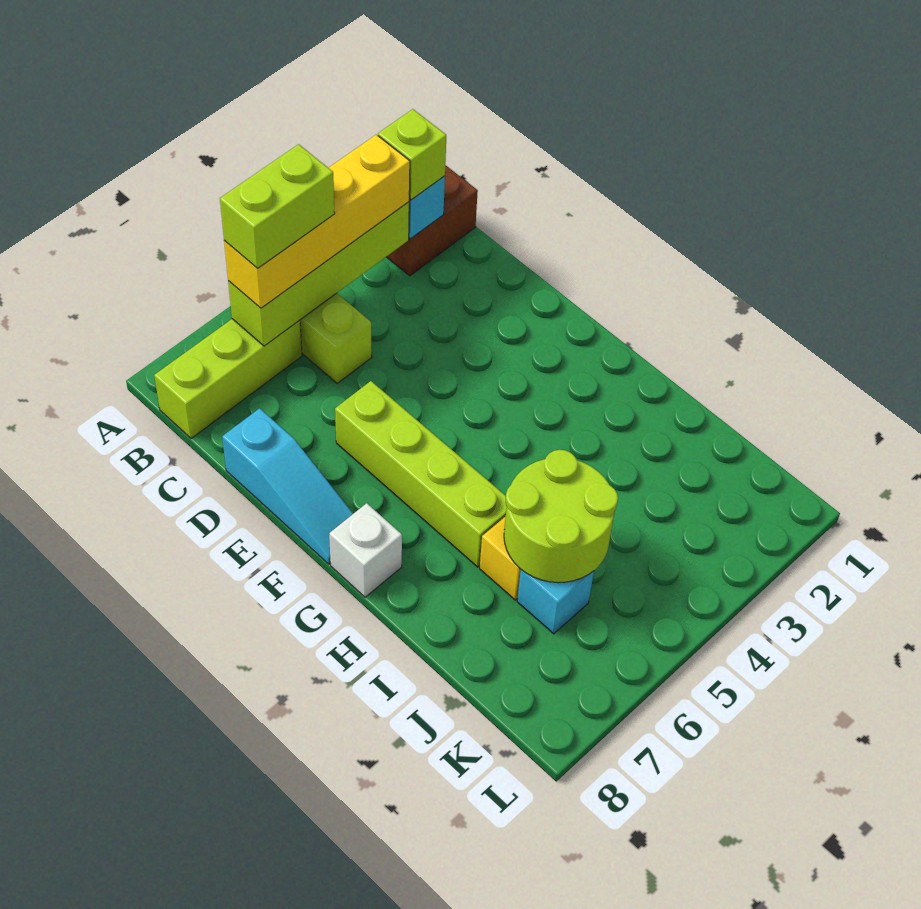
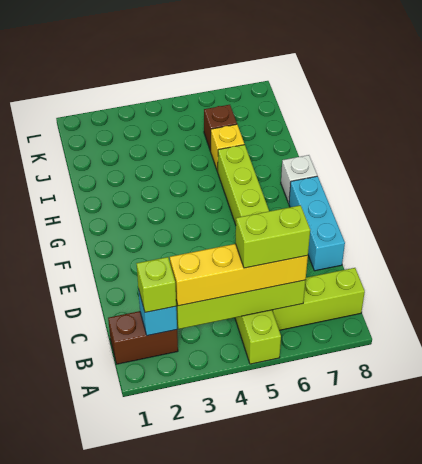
cyan 1x3 slope [222,408,353,564] -> cyan 1x3 brick [289,176,345,271]
lime 2x2 round brick [504,450,618,583] -> none
cyan 1x1 brick [517,570,594,634] -> brown 1x1 brick [204,105,237,151]

